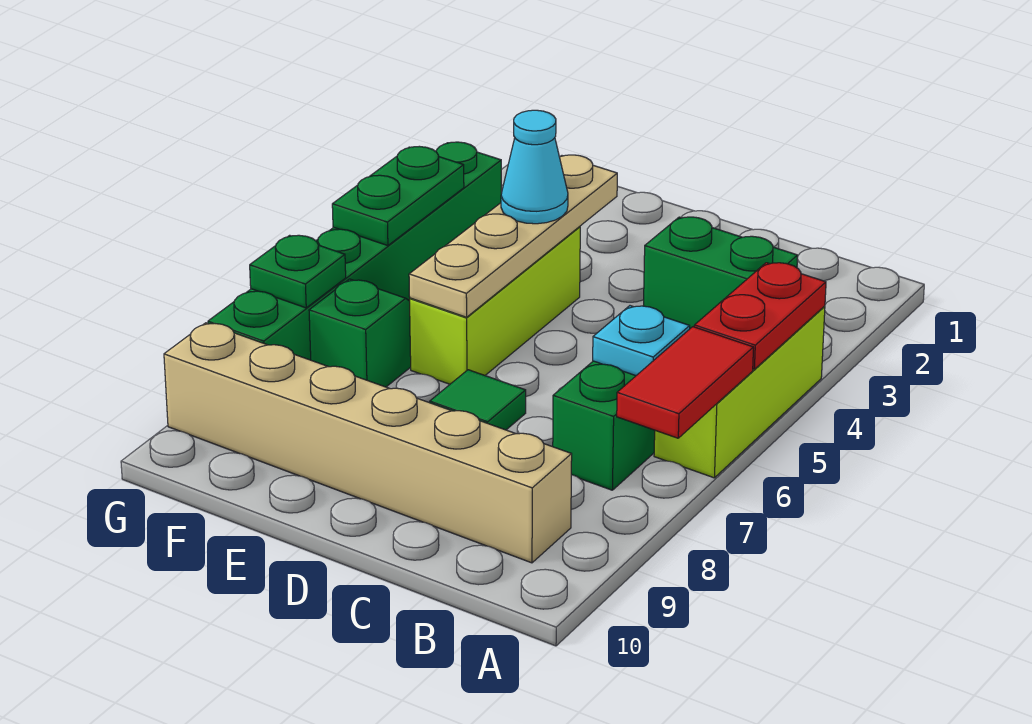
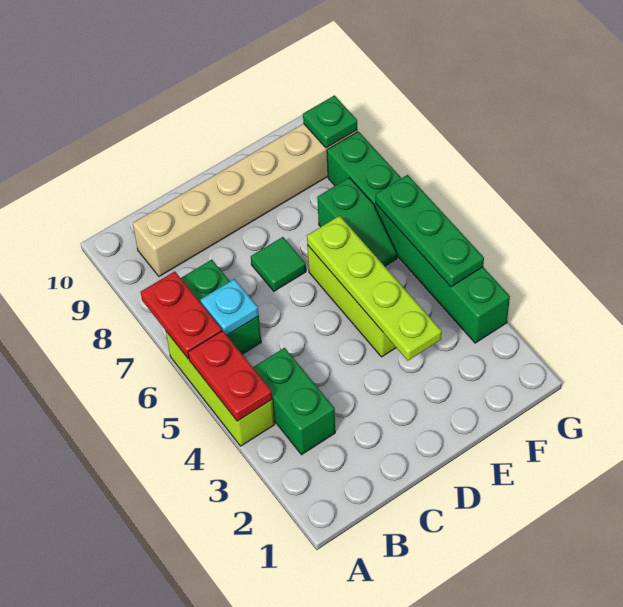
red 1x2 tile [617,327,754,438] -> red 1x2 plate [141,271,222,359]
green 1x2 brick [643,217,798,328] -> green 1x2 brick turned to [253,348,335,455]
tan 1x4 plate [409,155,617,317] -> lime 1x4 plate [307,216,442,361]
cyan 1x1 cone [501,110,568,224] -> none
green 1x2 plate [332,146,464,246] -> green 1x3 plate [376,175,484,287]
green 1x1 plate [250,235,346,308] -> green 1x1 plate moved to [303,95,357,148]

